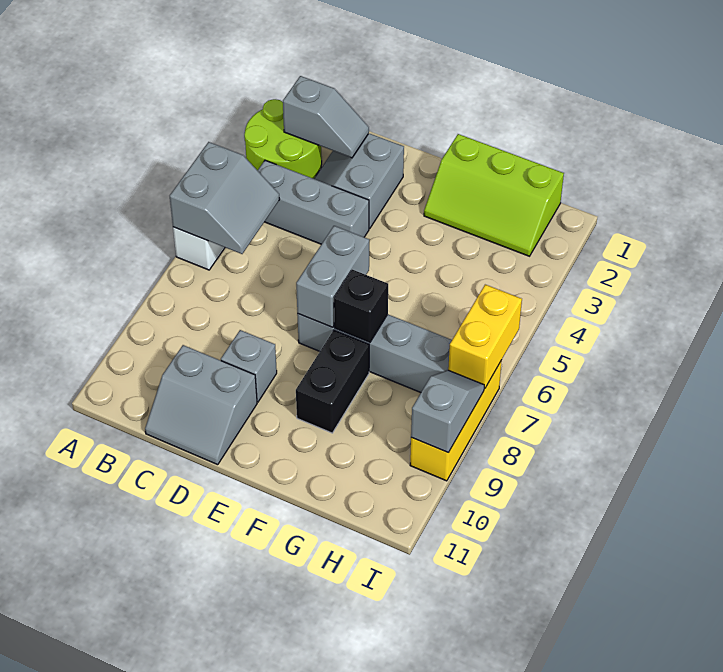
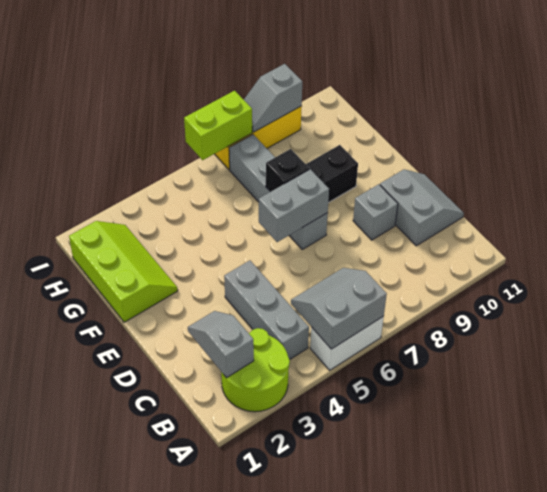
grey 2x2 slope [314,134,404,229] -> none
yellow 1x2 brick [448,285,522,389] -> lime 1x2 brick [184,91,252,160]

